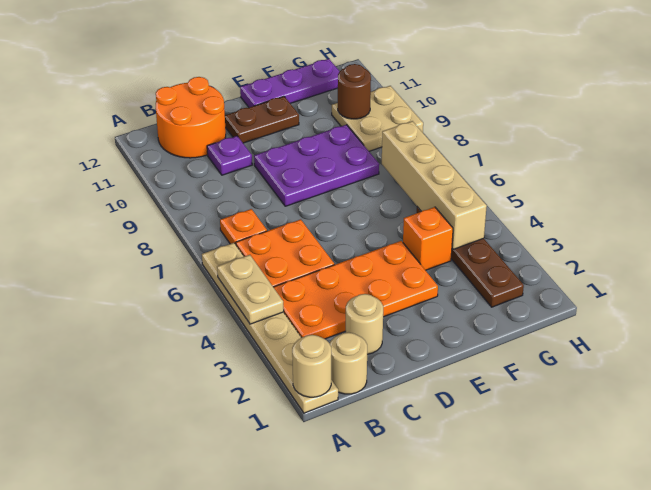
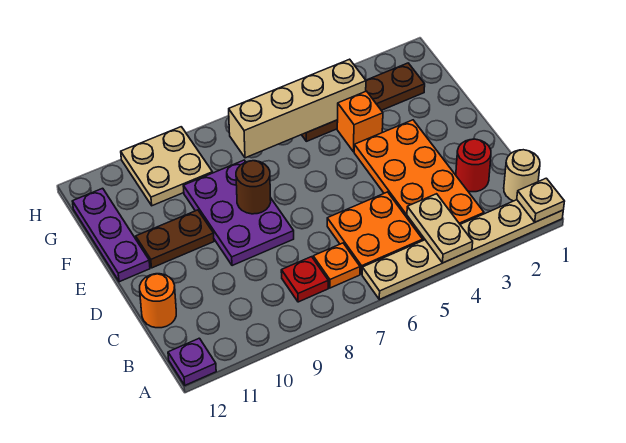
tan 1x1 round brick [292,335,331,397] -> tan 1x1 plate [517,178,565,222]
tan 1x2 plate [217,255,284,324] -> tan 1x2 plate turned to [407,194,473,263]
none -> red 1x1 plate [281,257,328,302]
orange 2x2 round brick [156,77,226,158] -> orange 1x1 round brick [140,274,176,328]
tan 1x1 round brick [346,294,383,354] -> red 1x1 round brick [456,139,491,192]
purple 1x1 plate [207,136,252,175] -> purple 1x1 plate moved to [168,338,216,385]
brown 1x2 plate [225,96,299,143] -> brown 1x2 plate turned to [136,210,214,268]
brown 1x1 round brick [338,64,371,119] -> brown 1x1 round brick moved to [236,161,271,214]

